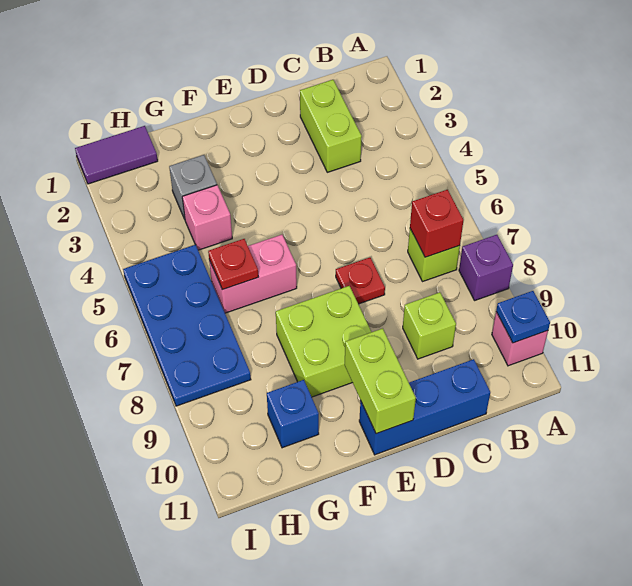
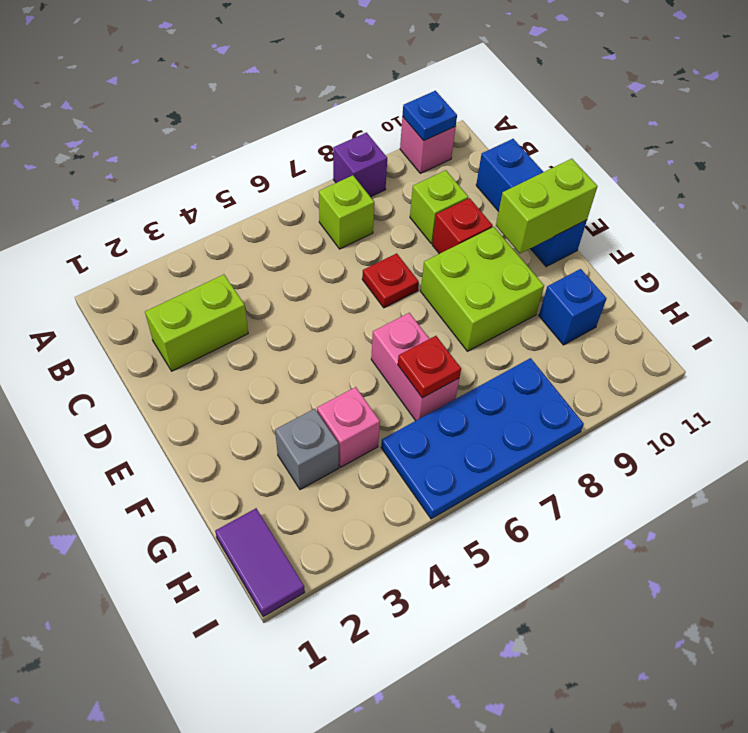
red 1x1 brick [410,190,463,257] -> red 1x1 brick moved to [432,198,493,254]

